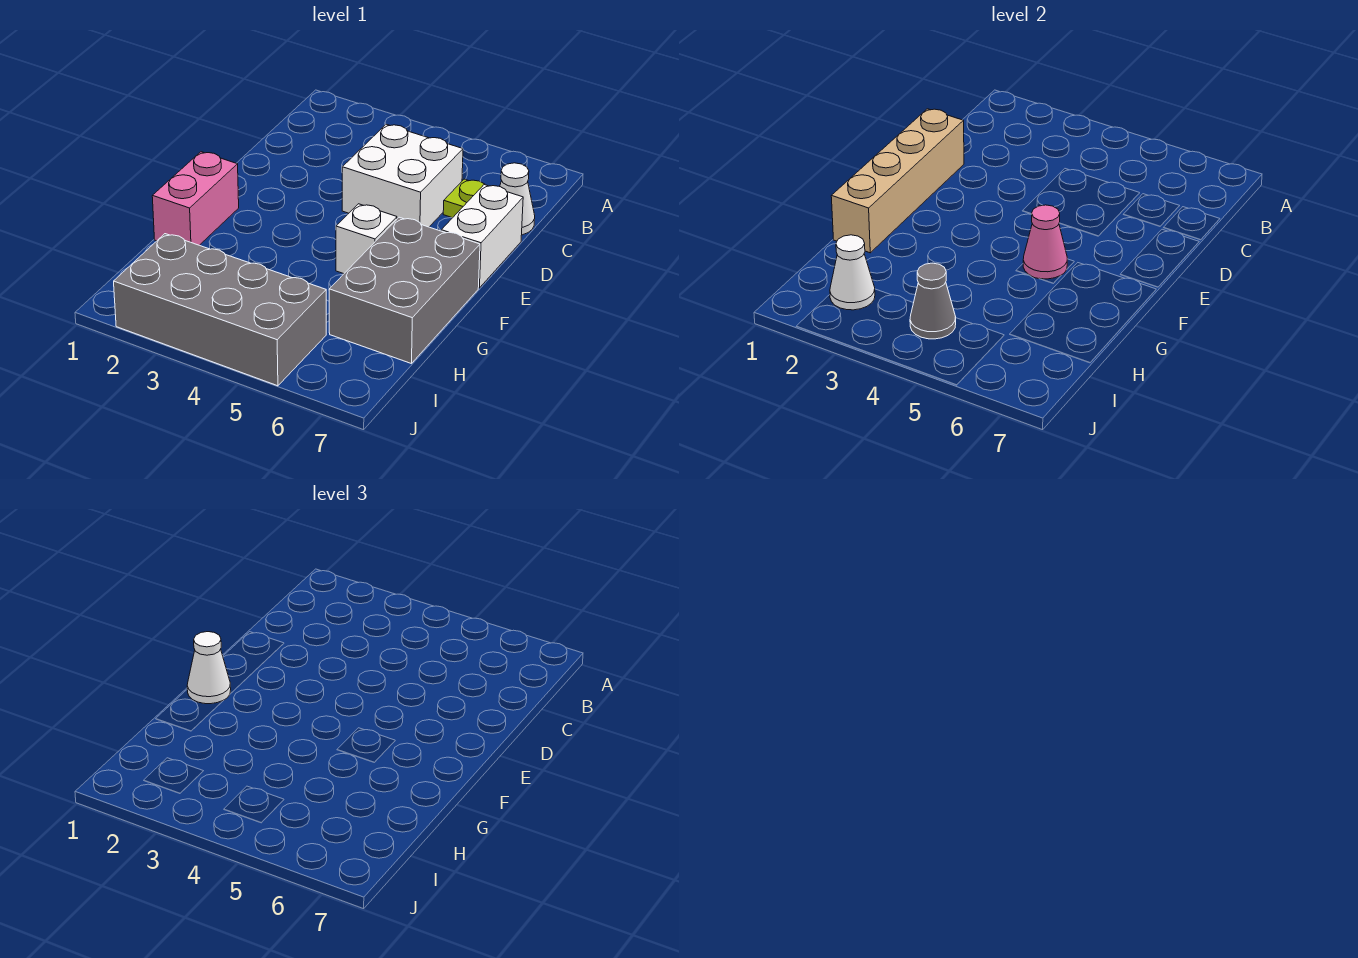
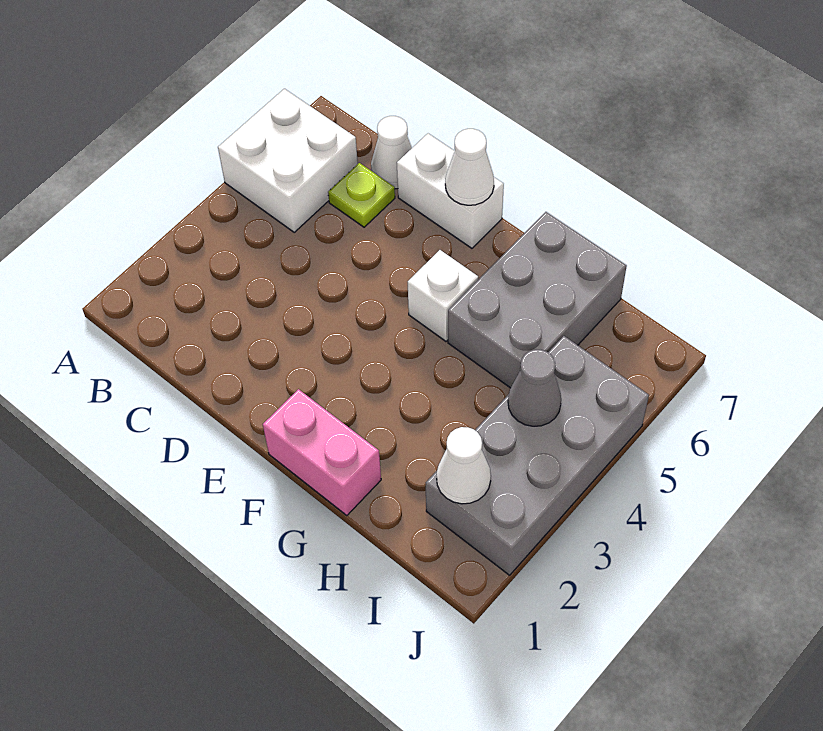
white 2x2 brick [342,124,463,227] -> white 2x2 brick moved to [218,89,358,232]
tan 1x4 brick [831,109,964,253] -> none
white 1x1 cone [187,632,231,704] -> white 1x1 cone moved to [445,129,494,205]
pink 1x1 cone [1023,205,1067,279] -> none
grey 2x3 brick [329,217,480,364] -> grey 2x3 brick turned to [448,212,627,388]

